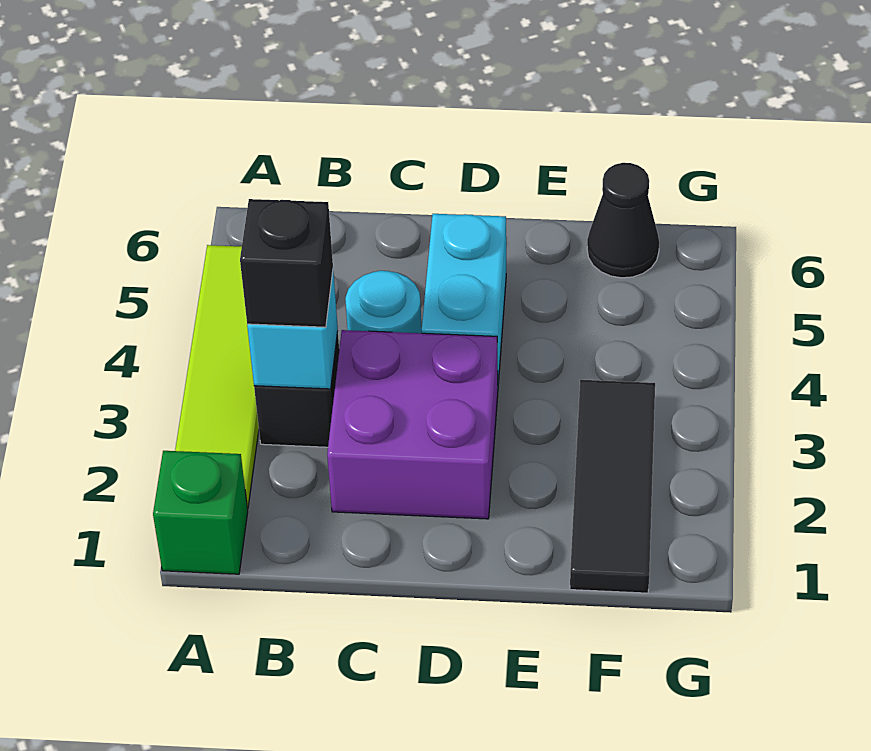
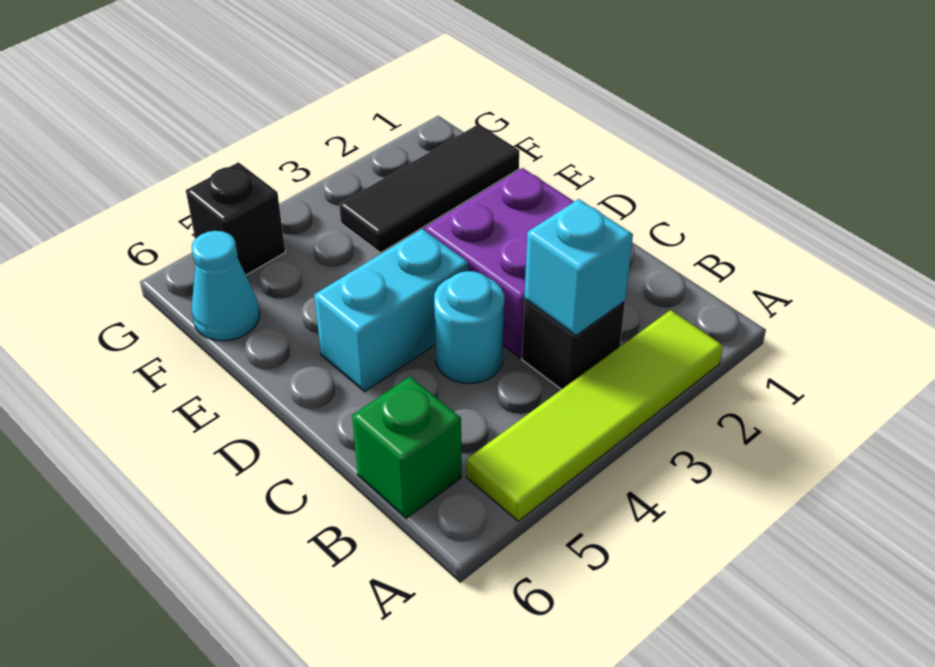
green 1x1 brick [153,451,248,574] -> green 1x1 brick moved to [352,377,461,518]
black 1x1 brick [240,199,333,327] -> black 1x1 brick moved to [186,162,285,275]
black 1x1 cone [587,163,659,278] -> cyan 1x1 cone [191,231,260,341]

